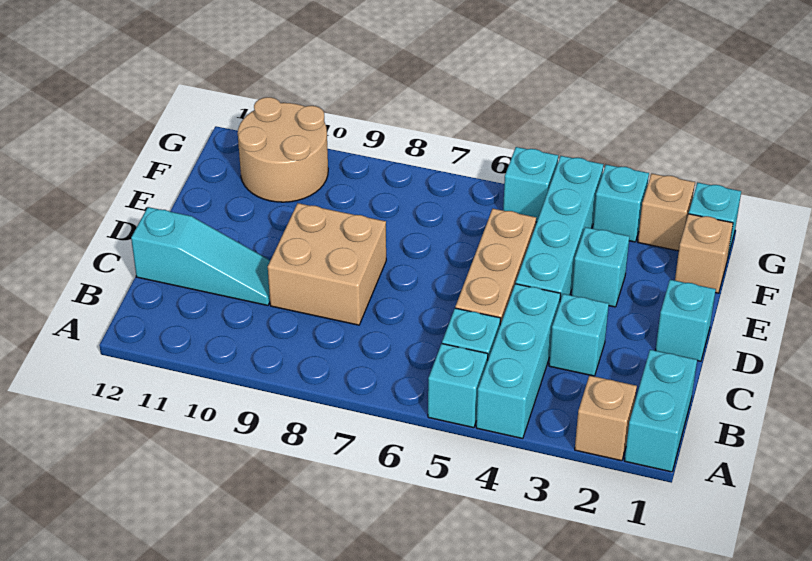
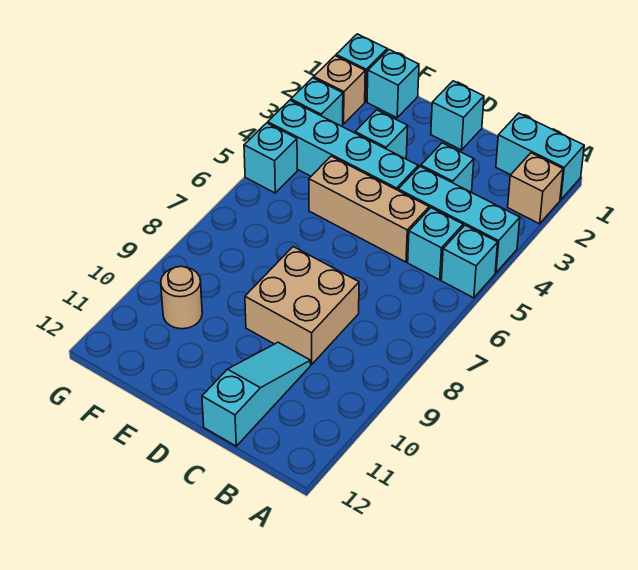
tan 1x1 brick [675,214,733,293] -> cyan 1x1 brick [367,50,419,118]
tan 2x2 round brick [238,97,328,202] -> tan 1x1 round brick [161,266,202,329]

